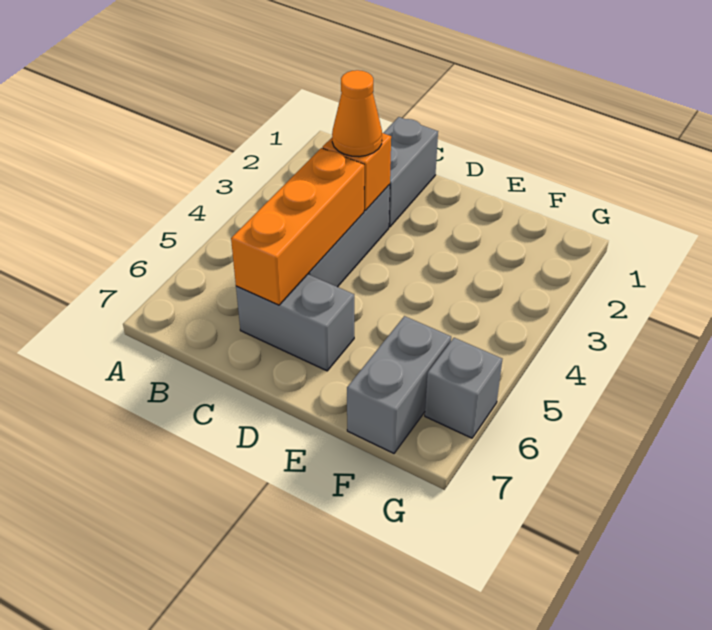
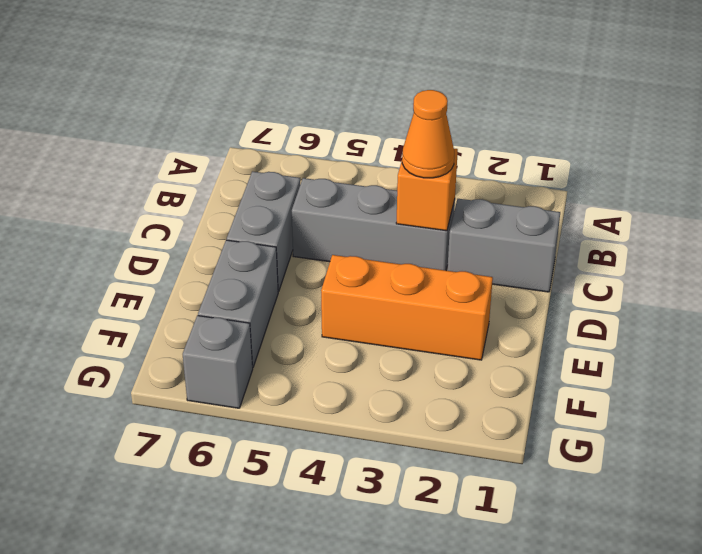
orange 1x3 brick [231,148,364,305] -> orange 1x3 brick moved to [321,255,493,360]
grey 1x2 brick [347,316,451,453] -> grey 1x2 brick turned to [198,240,278,367]

